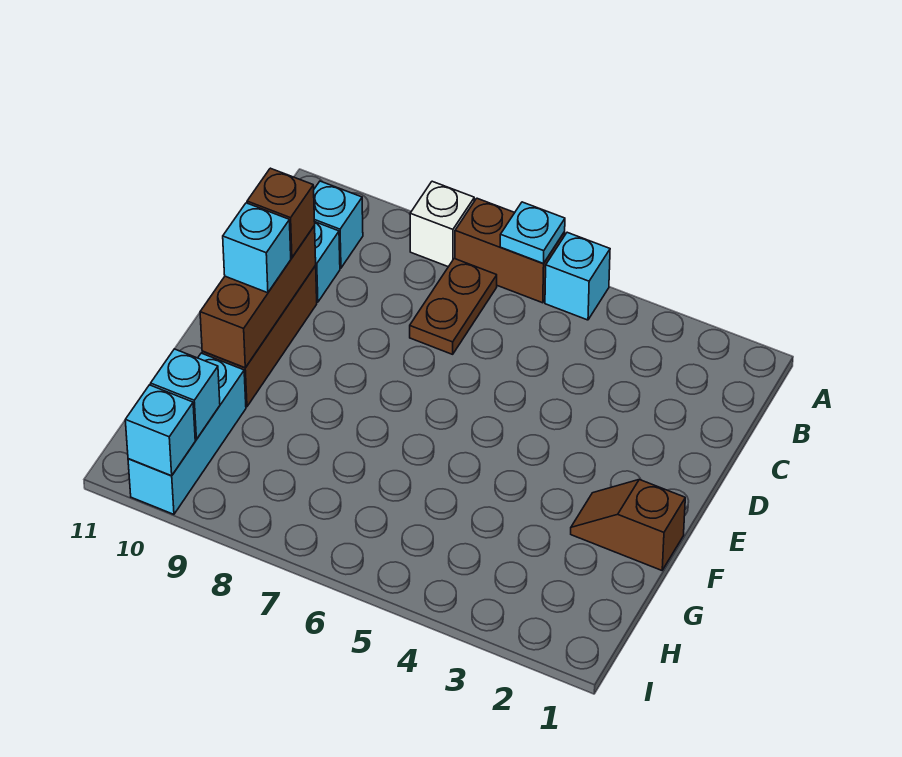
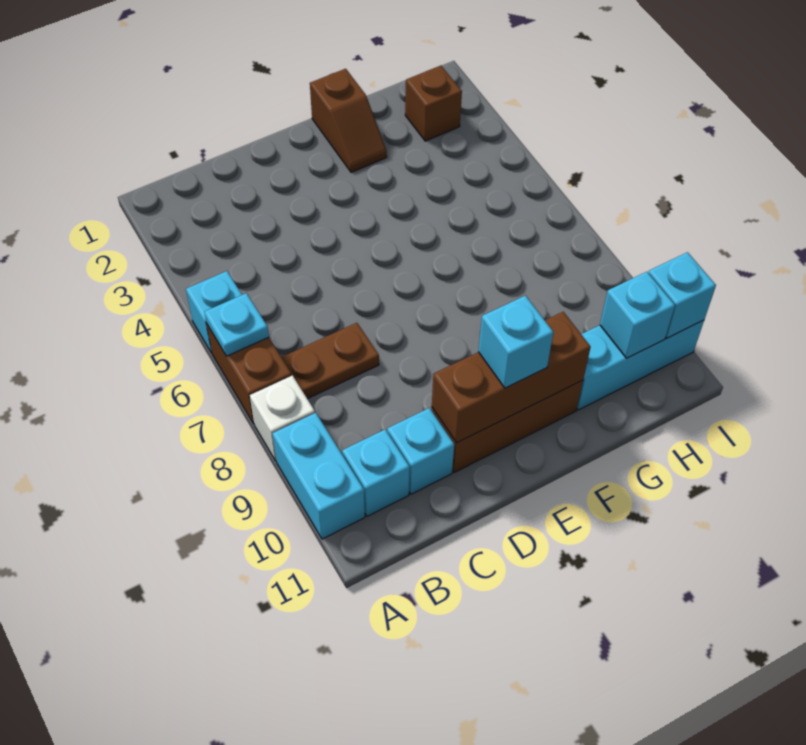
none -> cyan 1x2 brick [273,413,365,539]
brown 1x1 brick [247,168,315,258] -> brown 1x1 brick moved to [405,66,462,141]

